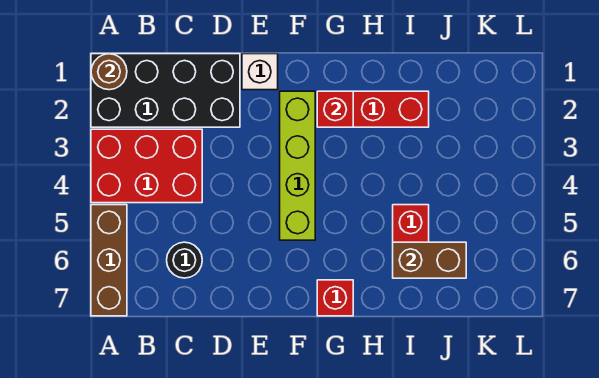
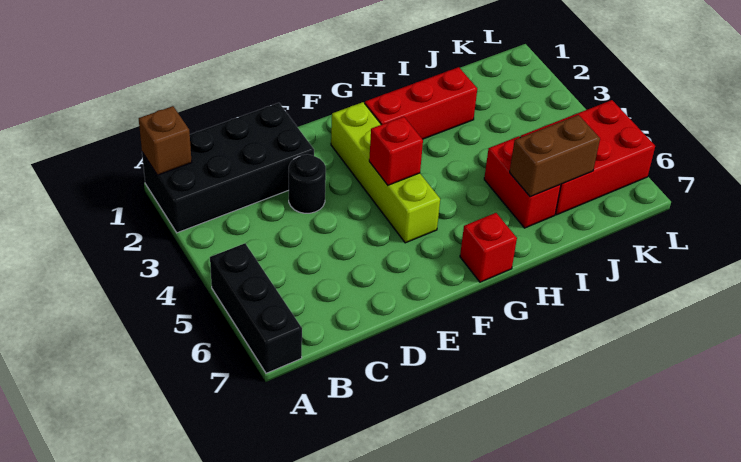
brown 1x1 round brick [91,54,127,90] -> brown 1x1 brick [139,106,192,175]
red 2x3 brick [91,129,202,203] -> red 2x3 brick moved to [520,100,655,215]
brown 1x3 brick [91,205,127,316] -> black 1x3 brick [210,243,302,373]
black 1x1 round brick [167,242,202,278] -> black 1x1 round brick moved to [289,154,326,213]
white 1x1 brick [242,54,278,90] -> none
red 1x1 brick [317,91,353,127] -> red 1x1 brick moved to [369,117,423,185]

